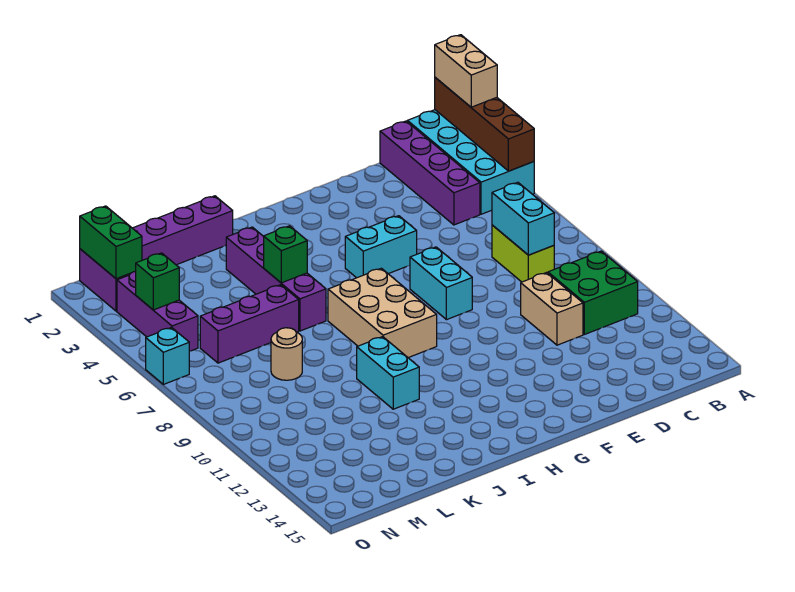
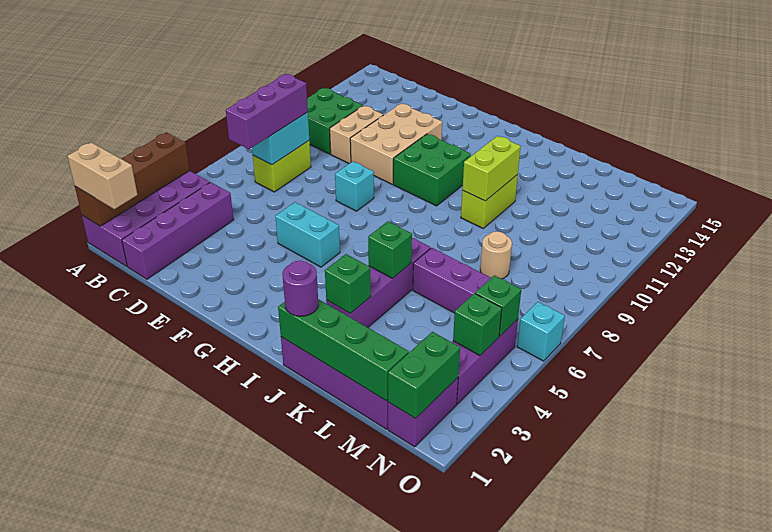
cyan 2x4 brick [407,110,534,214] -> purple 2x4 brick [82,171,210,266]
tan 1x2 brick [435,35,497,107] -> tan 1x2 brick turned to [68,142,137,209]
none -> purple 1x3 brick [226,74,308,149]
cyan 1x2 brick [410,247,472,320] -> cyan 1x1 brick [335,161,374,211]
none -> green 2x2 brick [393,134,471,206]
tan 2x3 brick [328,268,437,358] -> tan 2x3 brick moved to [350,104,442,184]
none -> green 1x4 brick [278,299,409,401]
none -> purple 1x1 round brick [282,261,318,316]
none -> green 1x1 brick [325,254,371,313]
cyan 1x2 brick [357,337,419,409] -> lime 1x2 brick [461,175,518,228]
none -> lime 1x2 brick [462,136,521,201]
none -> green 1x1 brick [475,275,521,336]

